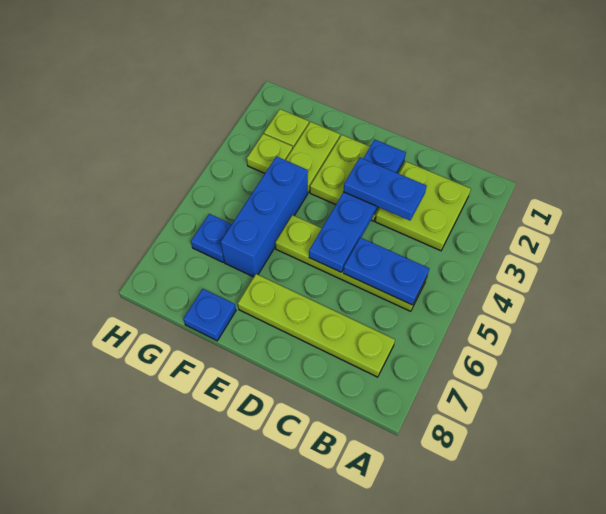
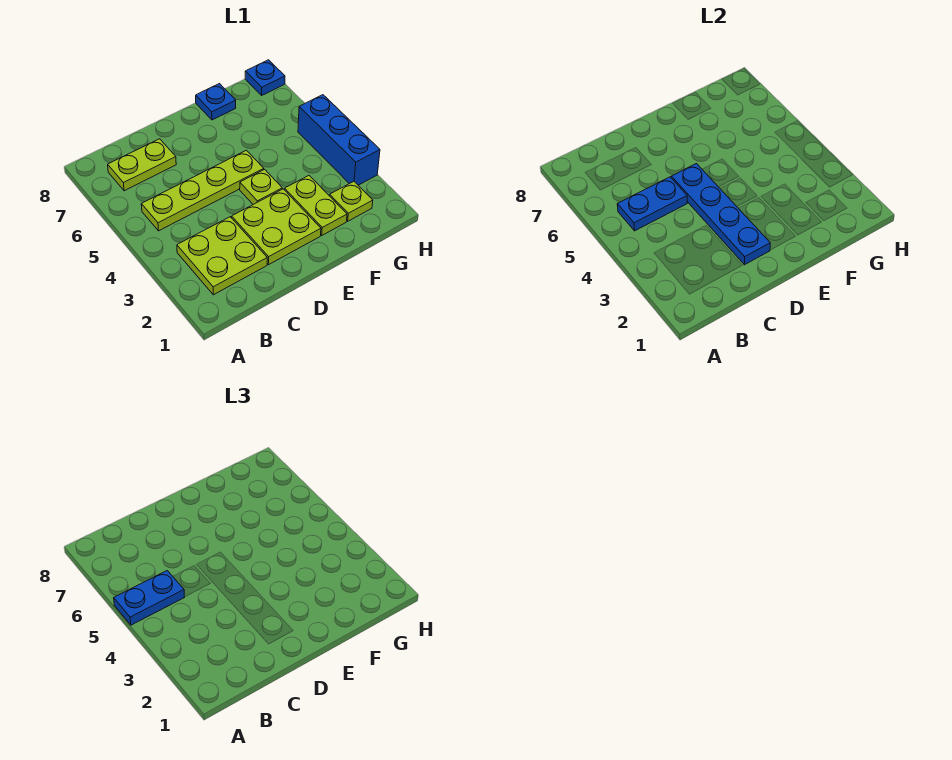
lime 1x4 plate [238,274,395,377] -> lime 1x2 plate [108,139,176,191]
blue 1x2 plate [343,158,427,220] -> blue 1x2 plate moved to [114,571,184,625]
blue 1x3 brick [221,156,308,277] -> blue 1x3 brick moved to [298,95,380,185]
lime 1x1 plate [247,134,293,173] -> lime 1x1 plate moved to [240,169,282,204]
blue 1x1 plate [191,214,232,262] -> blue 1x1 plate moved to [245,60,285,95]

